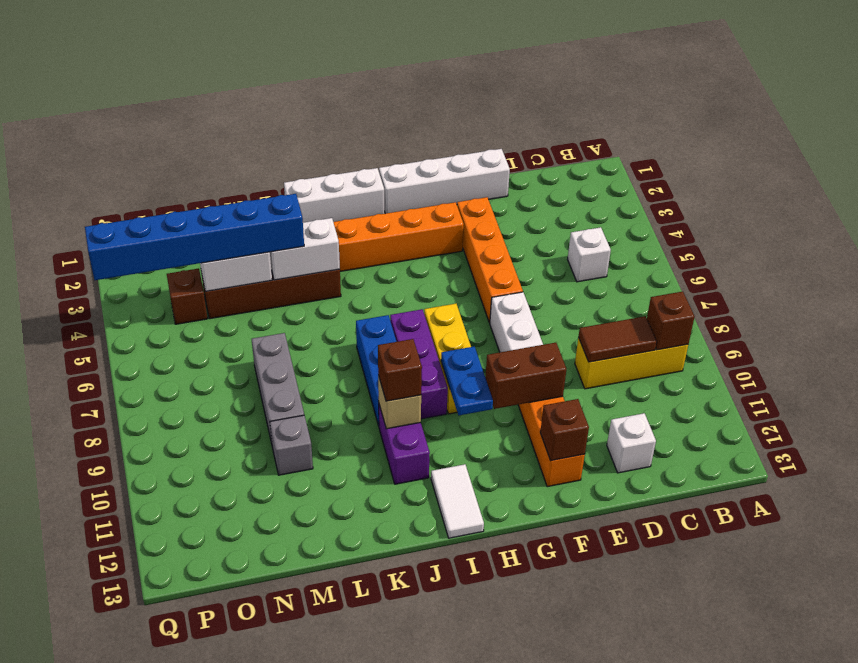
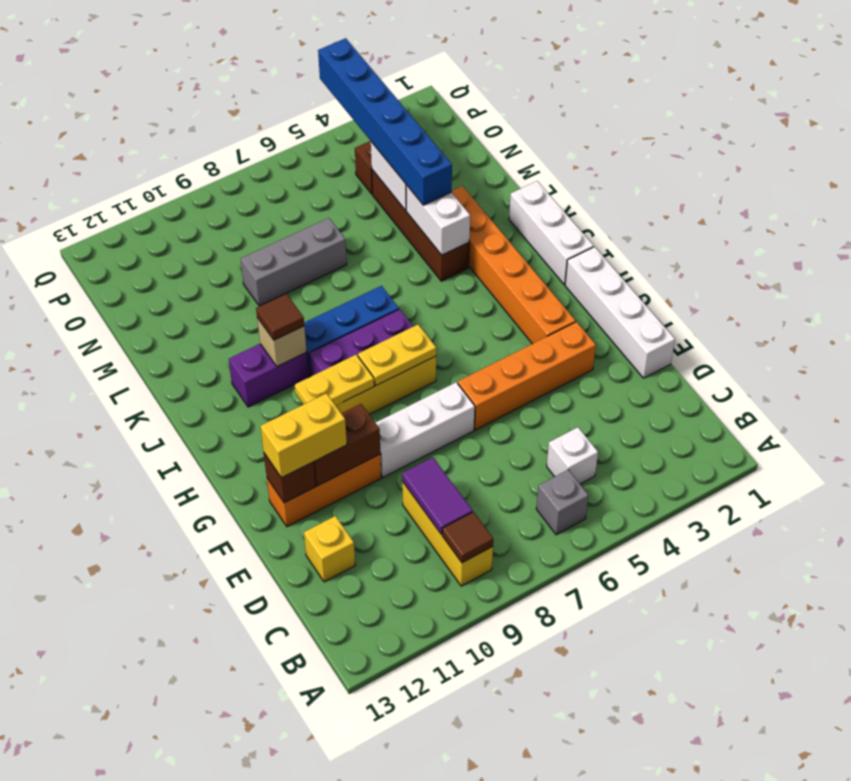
brown 1x1 brick [647,292,695,350] -> brown 1x1 tile [442,512,493,563]
brown 1x2 tile [579,316,657,362] -> purple 1x2 tile [402,457,473,534]
white 1x1 brick [607,413,656,473] -> yellow 1x1 brick [304,516,355,582]
brown 1x2 brick [485,343,566,409] -> brown 1x2 brick turned to [314,404,380,486]
none -> yellow 1x2 brick [260,393,347,478]
none -> yellow 1x2 plate [358,325,436,386]
blue 1x2 plate [441,347,493,415] -> yellow 1x2 plate [295,355,374,405]
white 1x2 tile [431,464,484,538] -> none
brown 1x1 brick [378,339,422,401] -> brown 1x1 tile [256,294,304,340]
grey 1x1 brick [270,415,313,475] -> grey 1x1 brick moved to [536,470,589,535]

